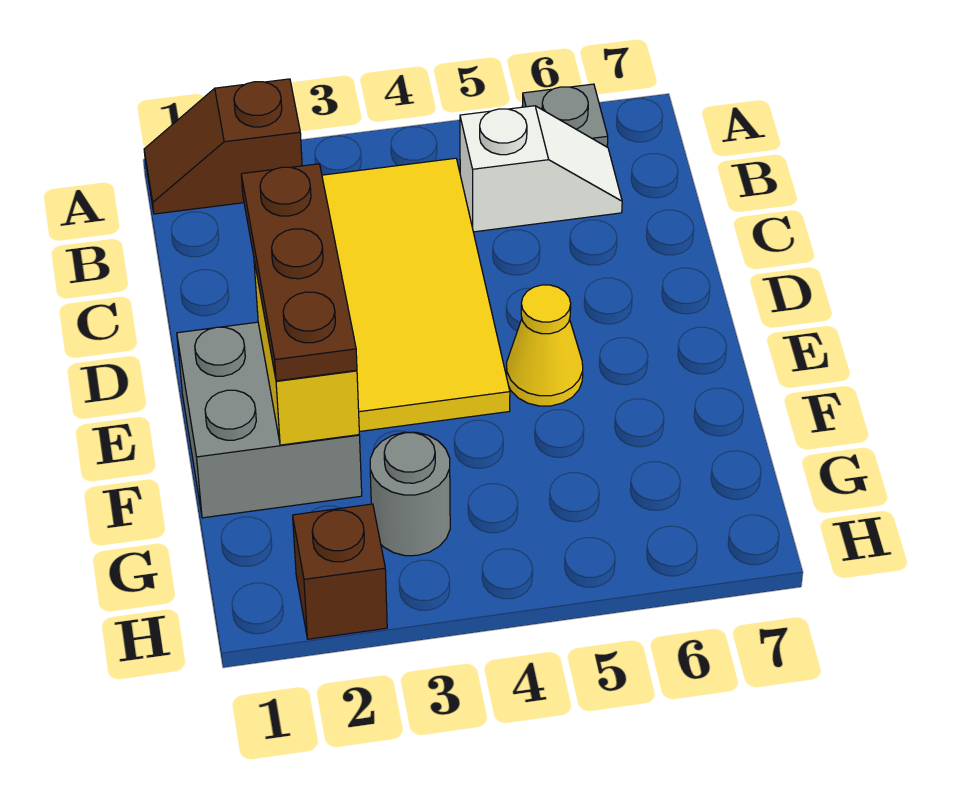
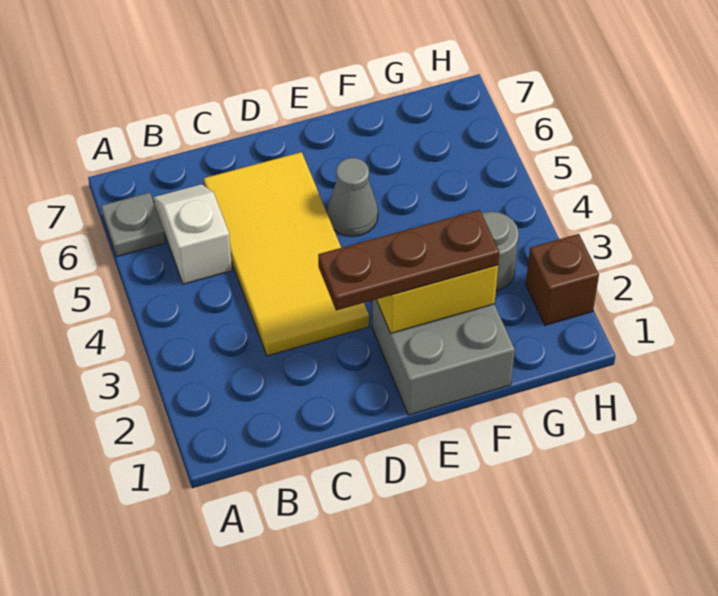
brown 1x2 slope [144,79,302,214] -> none
yellow 2x4 tile [322,158,510,432] -> yellow 2x4 tile turned to [204,152,369,356]
yellow 1x1 cone [507,285,583,406] -> grey 1x1 cone [327,158,378,236]

